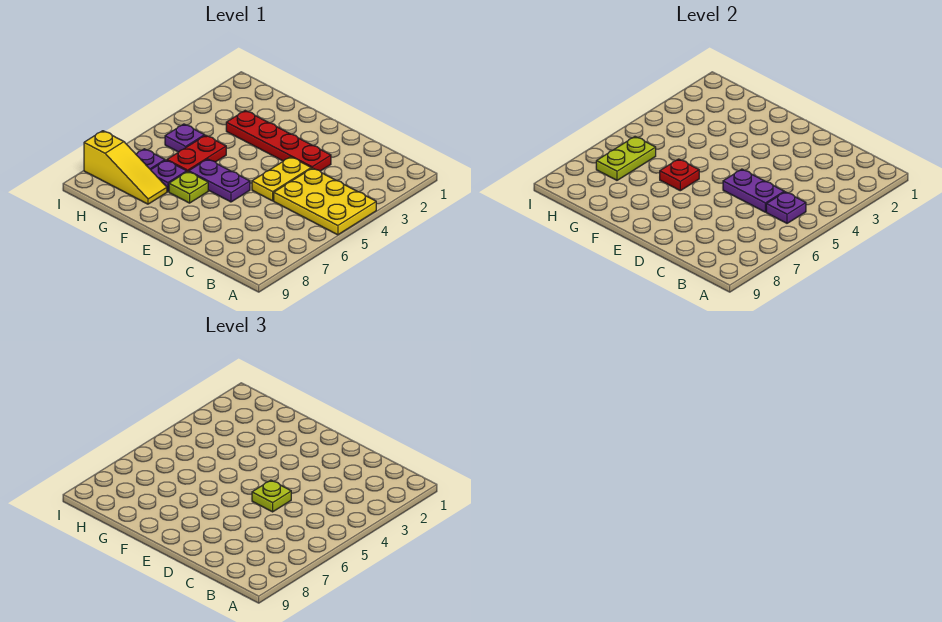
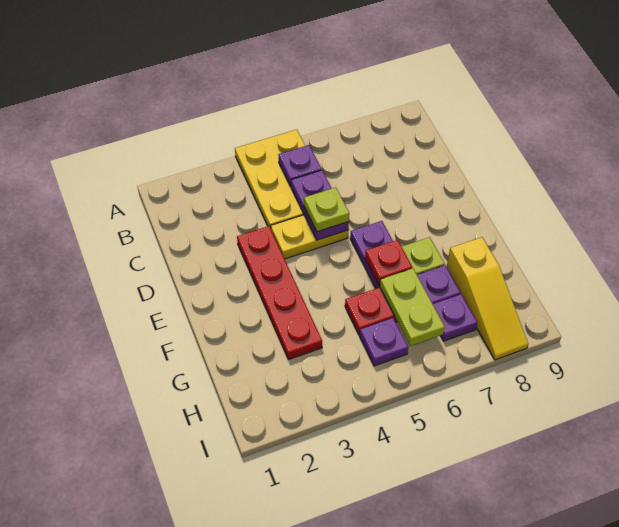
yellow 1x3 slope [84,131,167,204] -> yellow 1x3 slope turned to [447,237,528,360]
lime 1x2 plate [596,137,656,180] -> lime 1x2 plate turned to [380,268,445,346]

